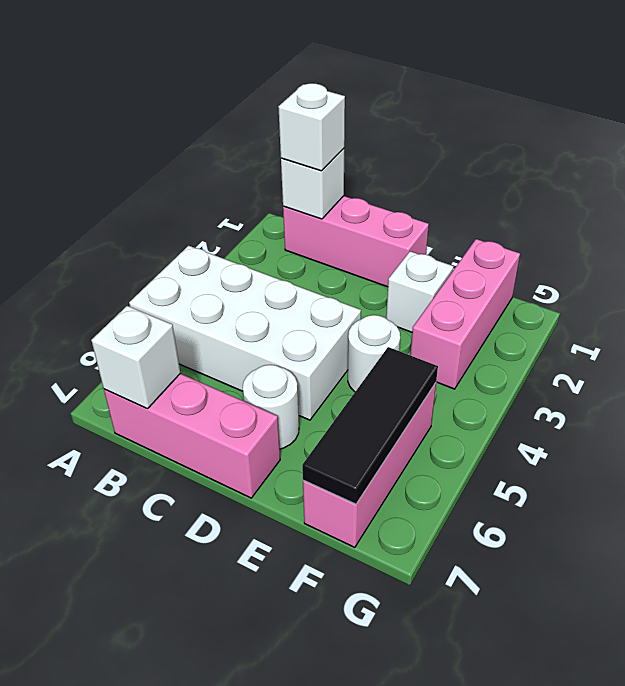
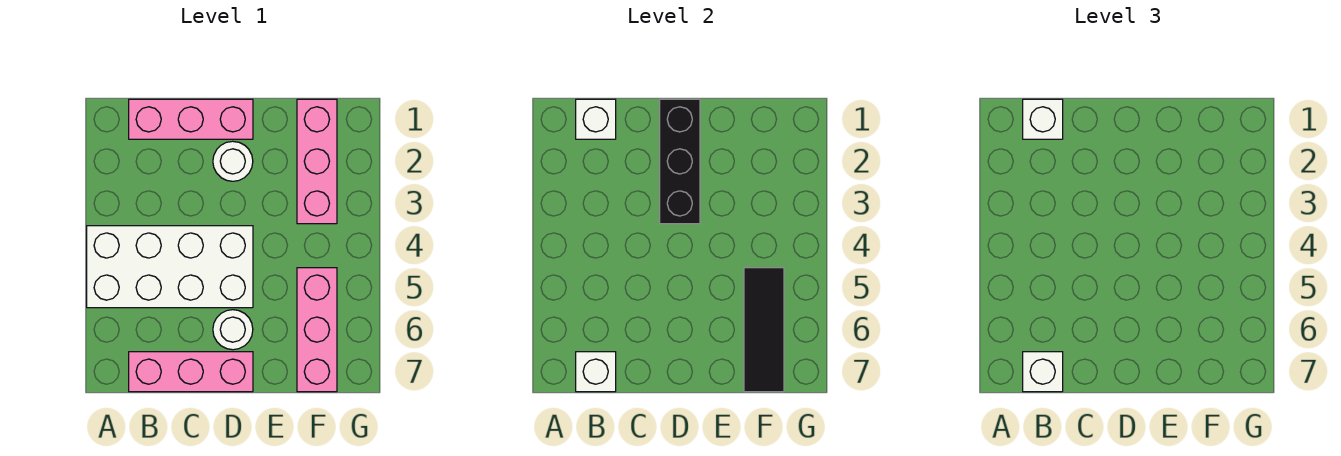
none -> black 1x3 brick [660,99,700,224]
white 1x1 brick [386,251,454,332] -> white 1x1 brick moved to [1023,352,1063,392]
white 1x1 round brick [348,315,400,392] -> white 1x1 round brick moved to [213,141,253,181]

